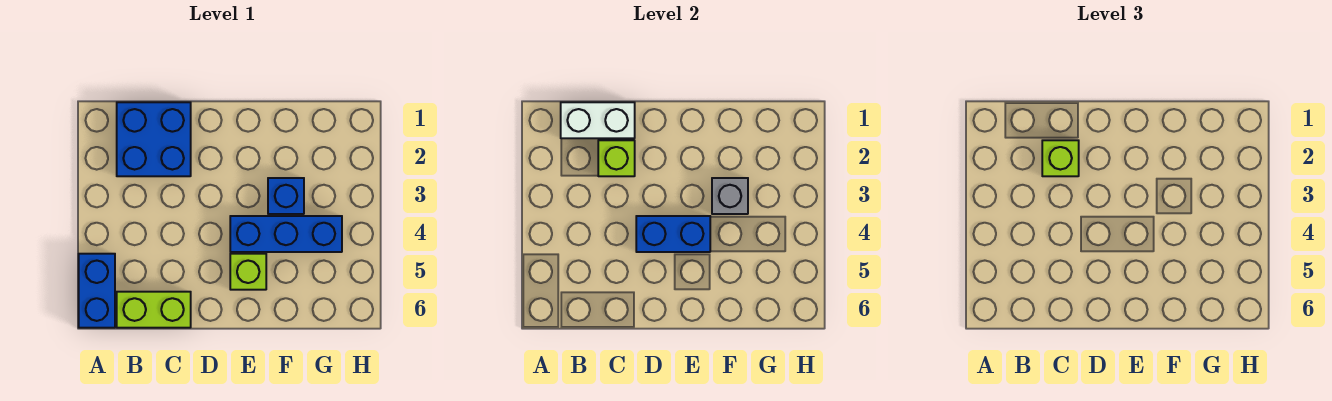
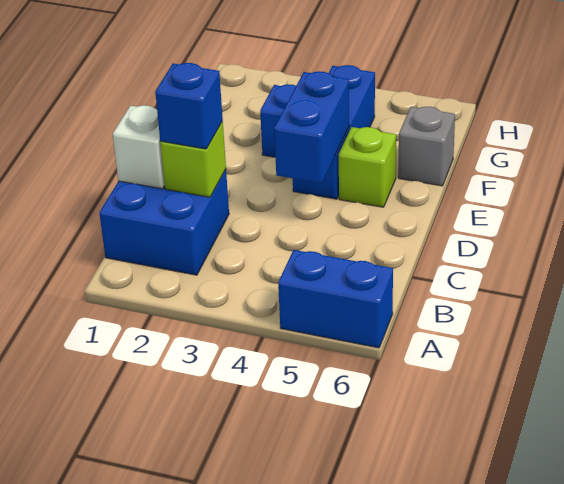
white 1x2 brick [561,102,635,138] -> white 1x1 brick [113,105,165,189]
lime 1x2 brick [117,292,191,328] -> none
lime 1x1 brick [1042,140,1079,176] -> blue 1x1 brick [155,63,223,149]
grey 1x1 brick [712,178,748,214] -> grey 1x1 brick moved to [398,107,455,186]

